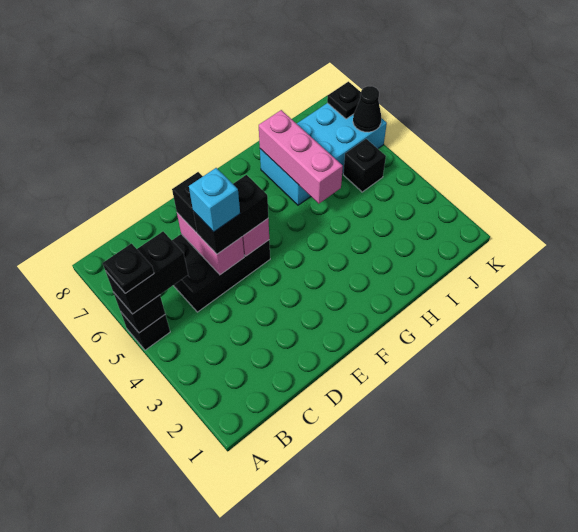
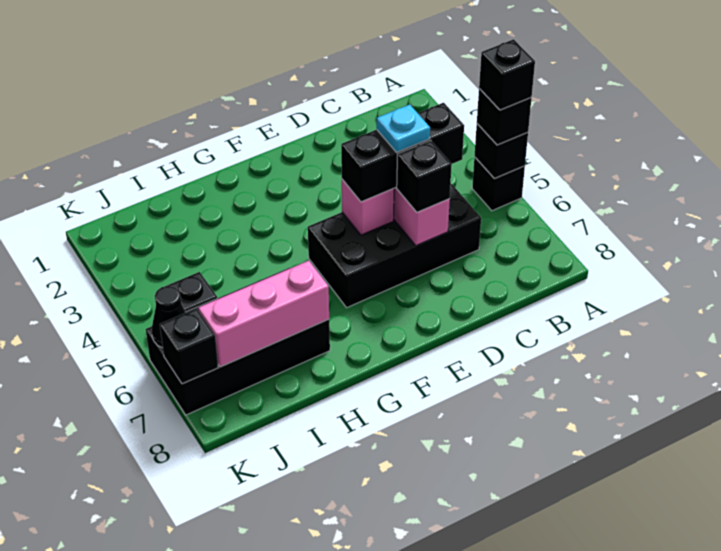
black 1x2 brick [106,232,188,314] -> black 1x1 brick [477,89,532,145]
black 1x1 plate [103,244,154,293] -> black 1x1 brick [479,39,535,110]
black 2x3 brick [172,234,270,312] -> black 2x4 brick [308,184,481,307]
black 1x2 brick [193,175,268,254] -> black 1x3 brick [341,103,464,202]
cyan 1x1 brick [189,168,240,232] -> cyan 1x1 plate [377,104,430,152]
pink 1x3 brick [259,110,343,204] -> pink 1x3 brick turned to [198,261,329,367]
cyan 2x4 brick [260,103,387,205] -> black 2x4 brick [146,268,330,415]
black 1x1 plate [327,82,361,119] -> black 1x1 brick [160,308,218,384]

